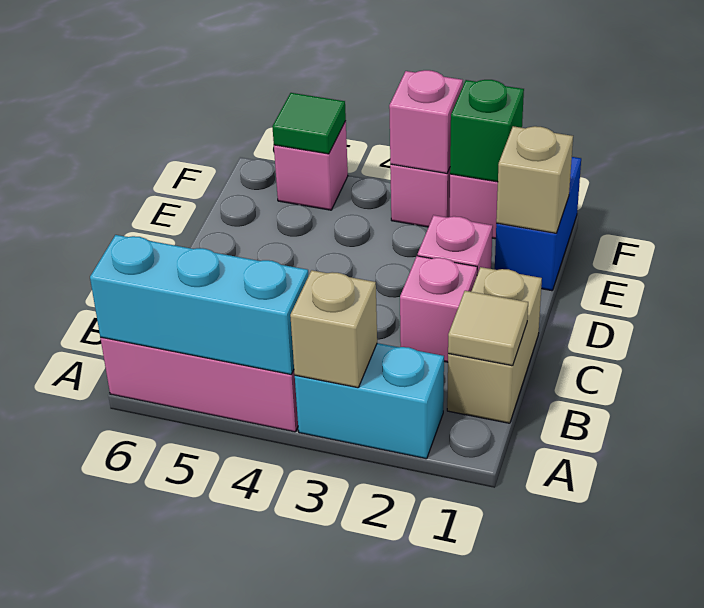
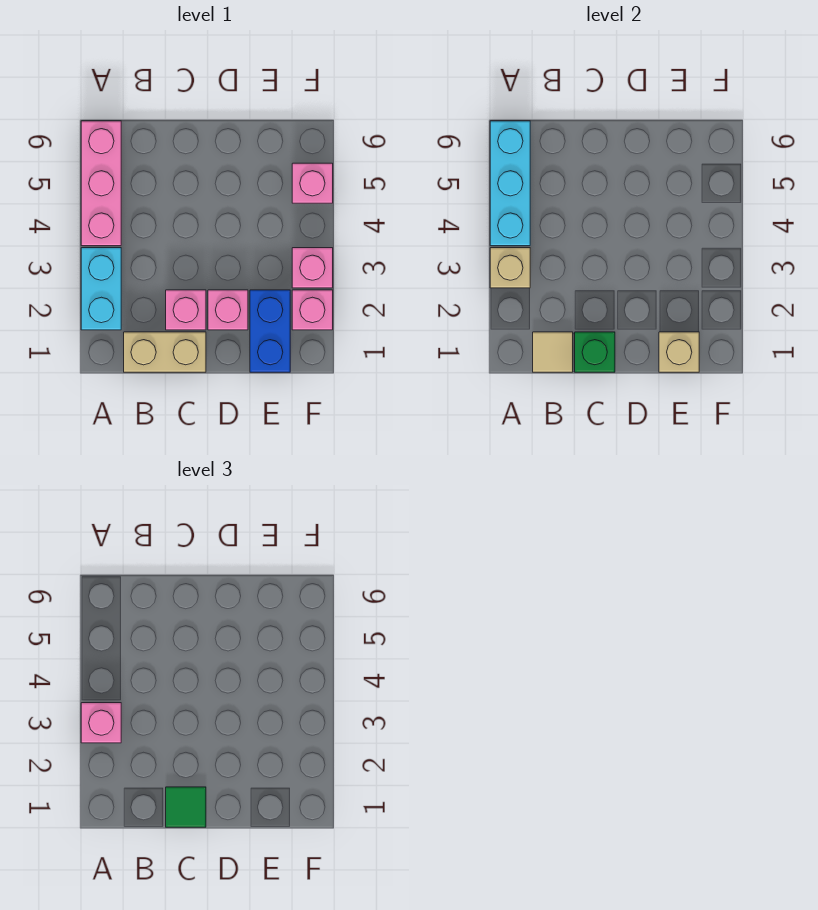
blue 1x2 brick [495,157,581,291] -> blue 1x2 brick turned to [250,290,290,372]
green 1x1 brick [450,80,524,182] -> green 1x1 brick moved to [575,332,615,372]
pink 1x1 brick [389,70,463,173] -> pink 1x1 brick moved to [81,703,121,743]
green 1x1 tile [272,93,346,154] -> green 1x1 tile moved to [166,787,206,827]

